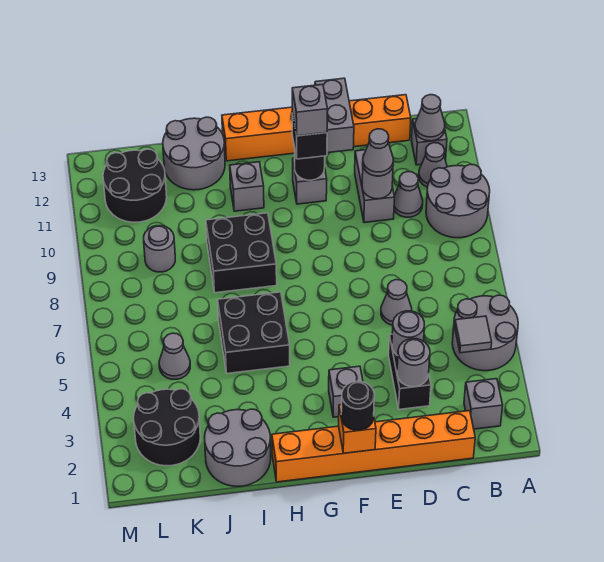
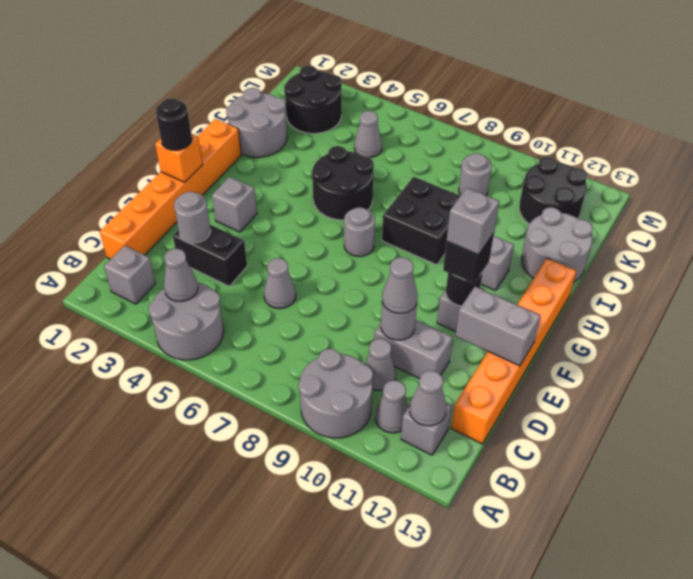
grey 1x1 tile [455,316,492,353] -> grey 1x1 cone [164,248,198,302]
grey 1x1 round brick [392,311,424,356] -> grey 1x1 round brick moved to [344,207,375,257]
black 2x2 brick [218,292,290,373] -> black 2x2 round brick [312,146,374,220]

